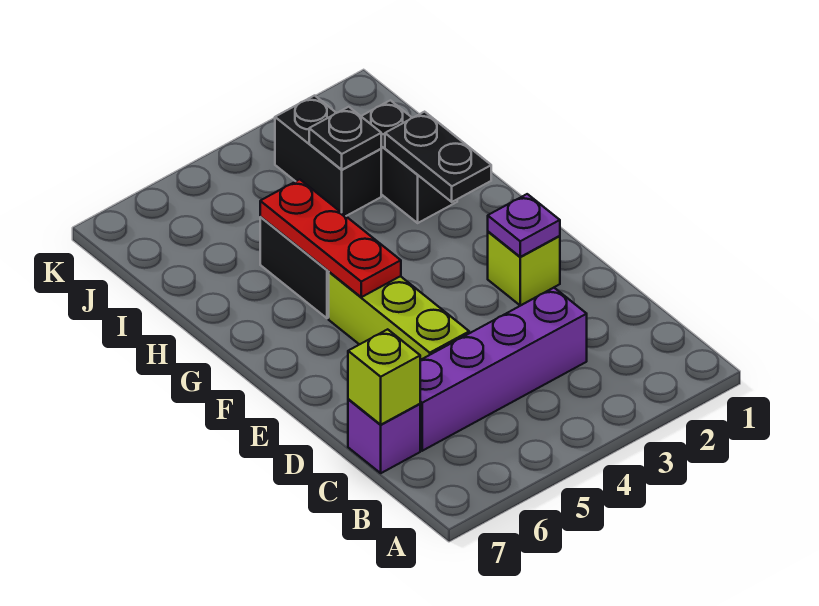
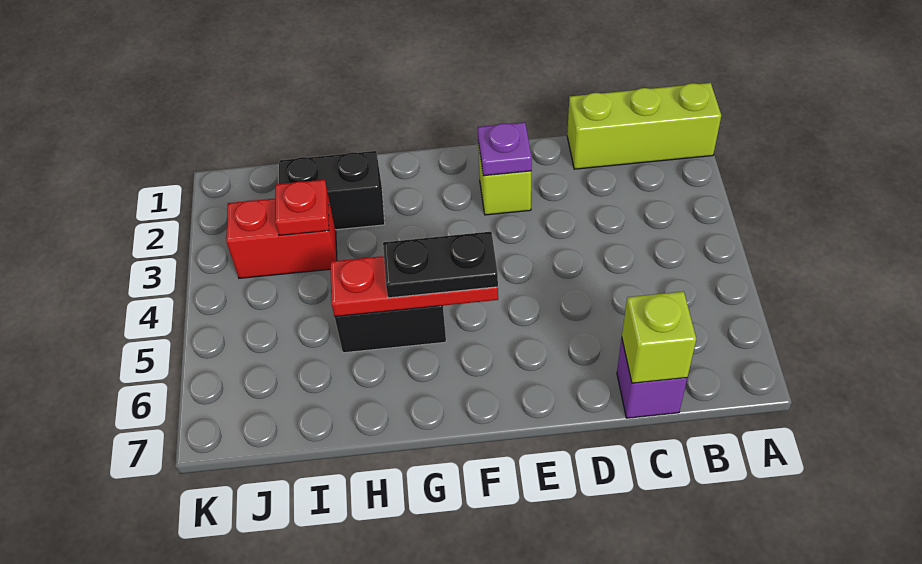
purple 1x4 brick [420,288,587,451] -> none
lime 1x3 brick [329,272,469,360] -> lime 1x3 brick moved to [567,83,721,169]
black 1x2 plate [385,112,491,202] -> black 1x2 plate moved to [383,232,498,298]
black 1x2 brick [275,96,381,216] -> red 1x2 brick [226,196,337,278]
black 1x1 plate [309,107,381,170] -> red 1x1 plate [275,180,329,235]

